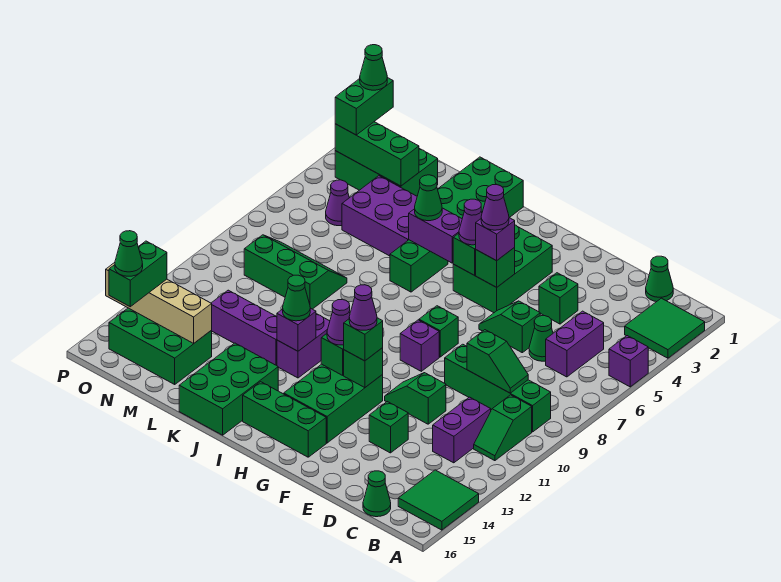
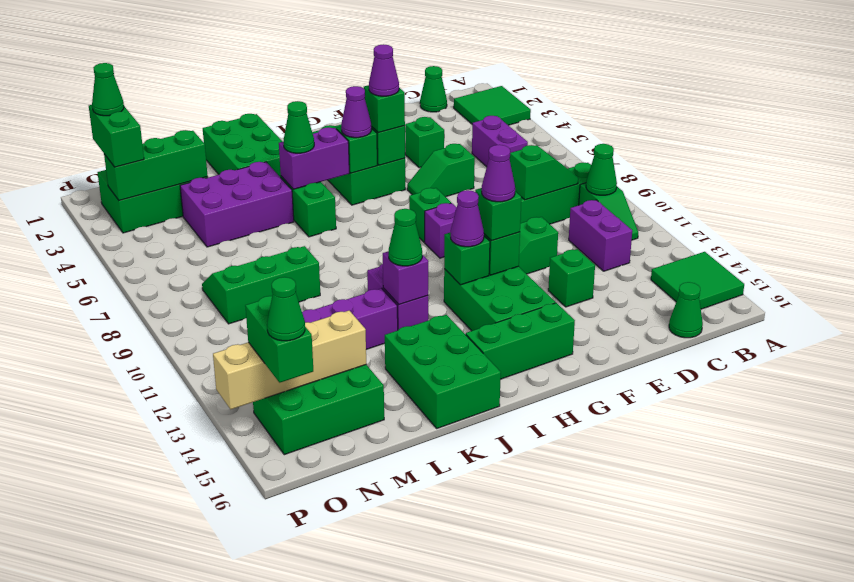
purple 1x1 brick [609,336,648,387] -> none
green 1x1 cone [529,316,553,361] -> green 1x1 cone moved to [586,144,617,195]
purple 1x1 brick [476,218,515,261] -> green 1x1 brick [364,85,405,133]
purple 1x1 cone [326,180,349,226] -> none

